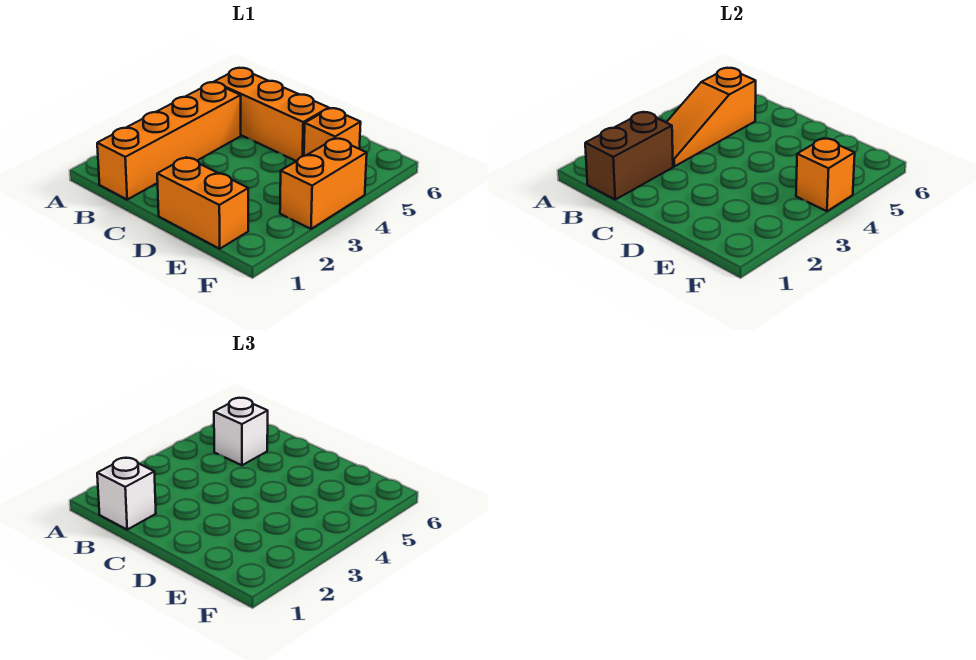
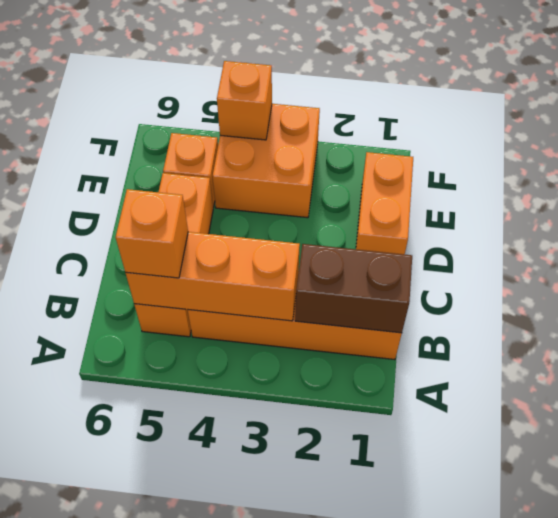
white 1x1 brick [97,458,156,530] -> none
orange 1x3 slope [666,68,756,166] -> orange 1x3 brick [126,232,300,321]
white 1x1 brick [214,398,268,465] -> orange 1x1 brick [116,189,188,278]
orange 1x2 brick [280,138,367,229] -> orange 2x2 brick [213,104,320,218]

